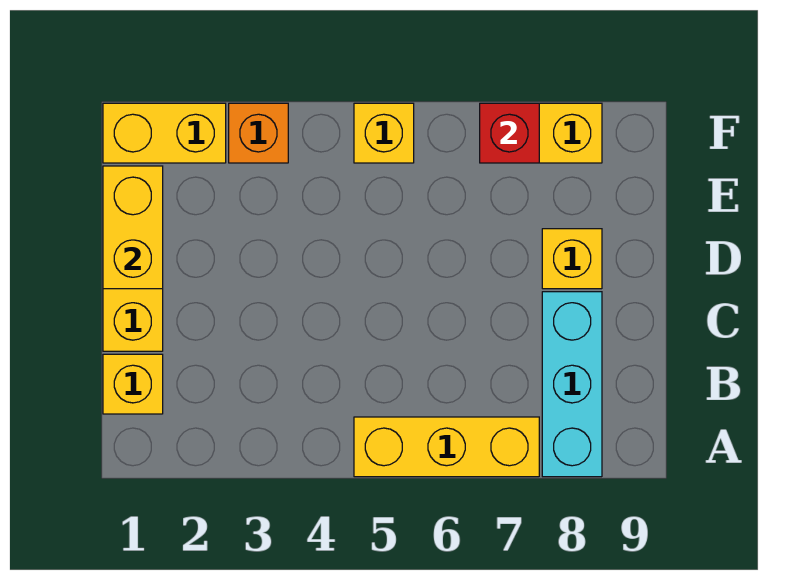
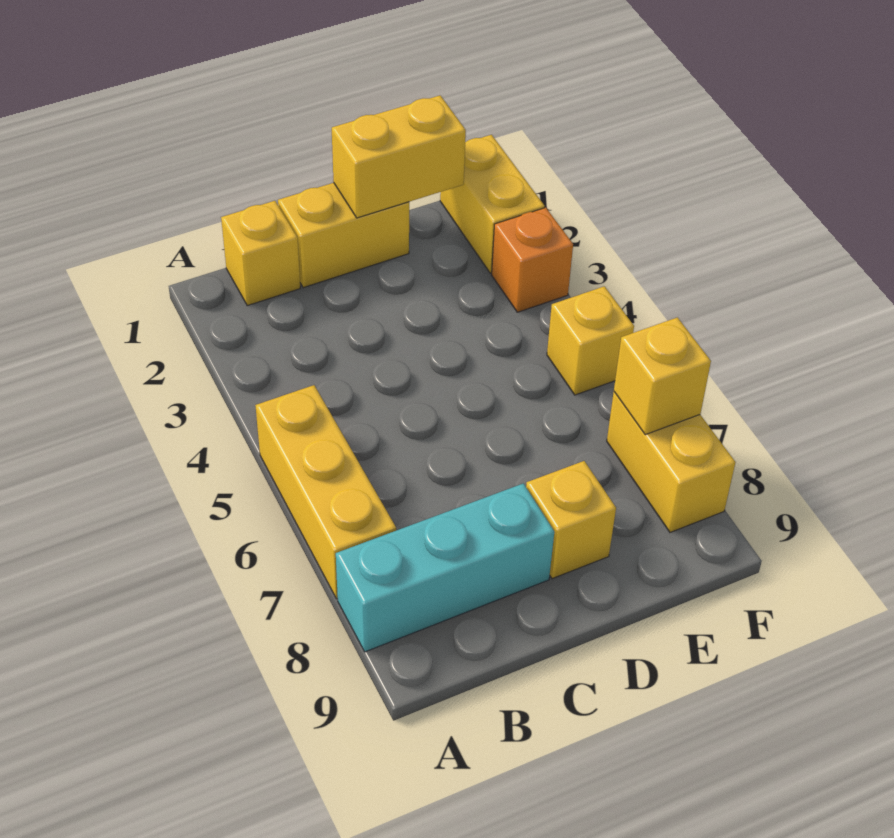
red 1x1 brick [480,103,539,163] -> yellow 1x1 brick [614,317,711,435]

